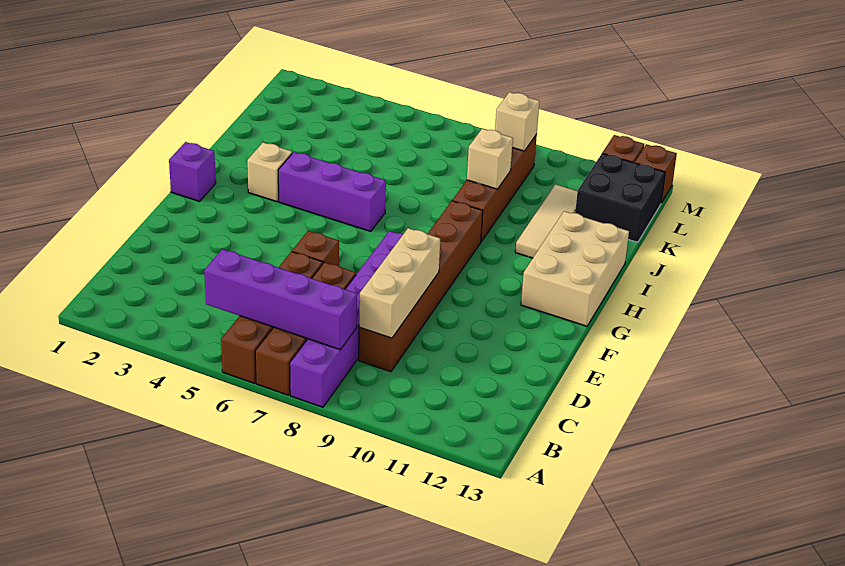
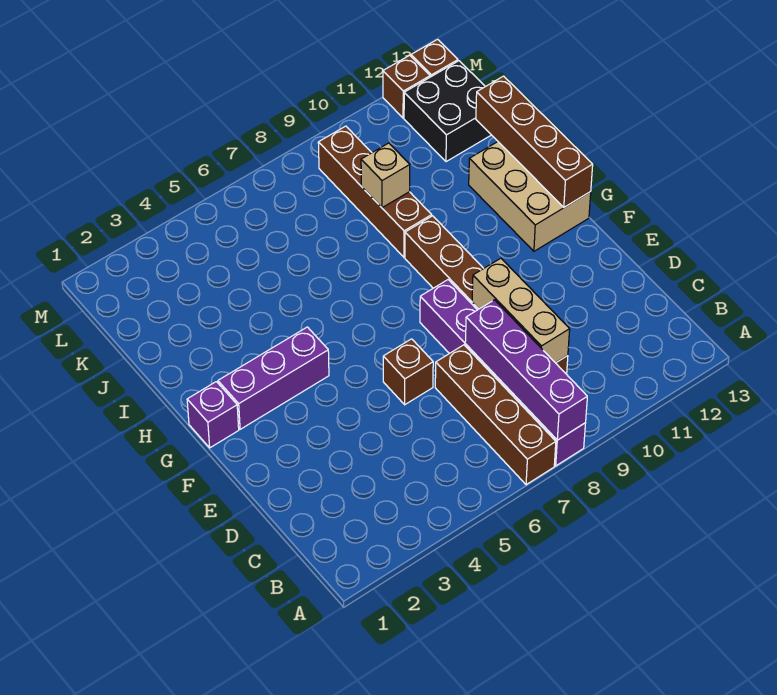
brown 1x4 brick [221,251,323,383] -> brown 1x4 brick moved to [476,76,593,207]
purple 1x4 brick [204,249,357,350] -> purple 1x4 brick turned to [465,300,587,440]
tan 1x1 brick [247,142,292,202] -> none
purple 1x3 brick [278,152,386,232] -> purple 1x3 brick moved to [218,327,329,429]
tan 1x3 tile [515,184,577,258] -> none
tan 1x1 brick [495,92,540,151] -> none

